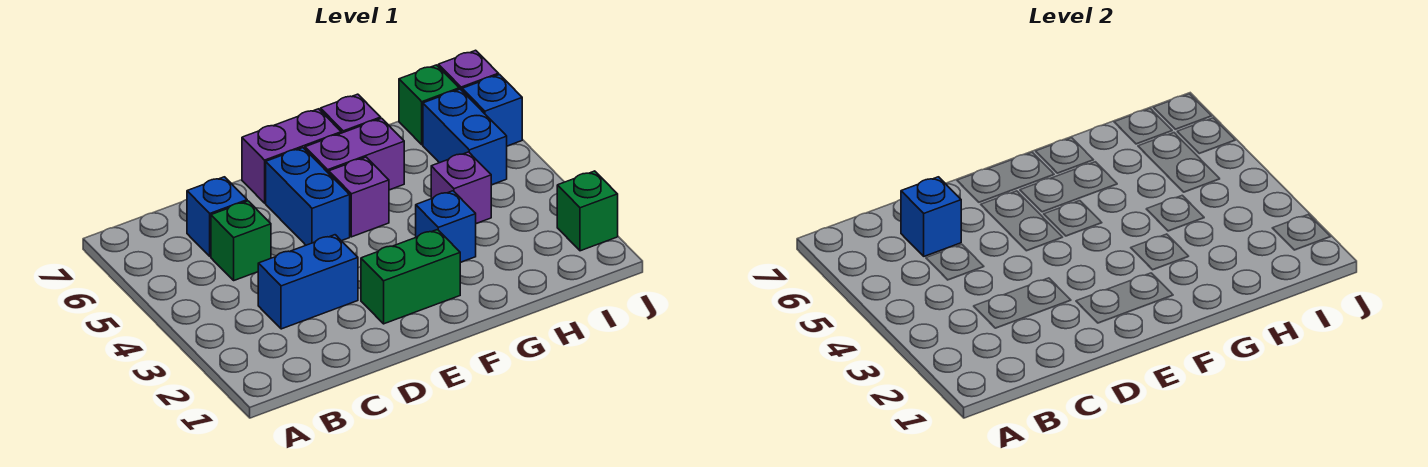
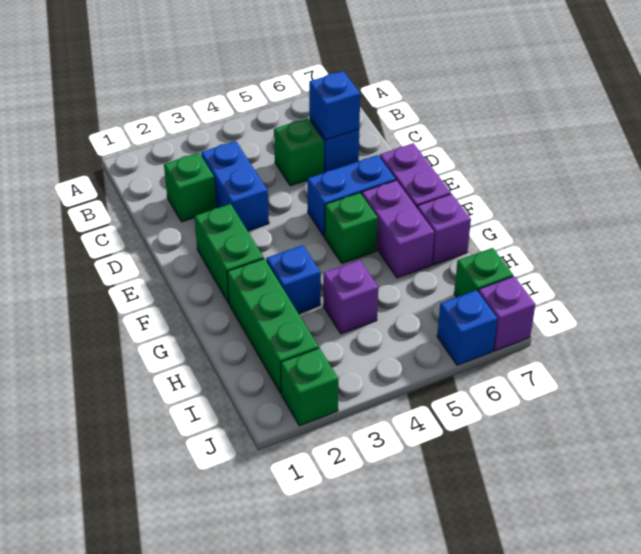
none -> green 1x1 brick [164,153,216,222]
purple 1x1 brick [329,157,389,237] -> green 1x1 brick [325,193,378,263]
none -> green 1x3 brick [227,259,319,393]
blue 1x2 brick [423,89,507,185] -> none

